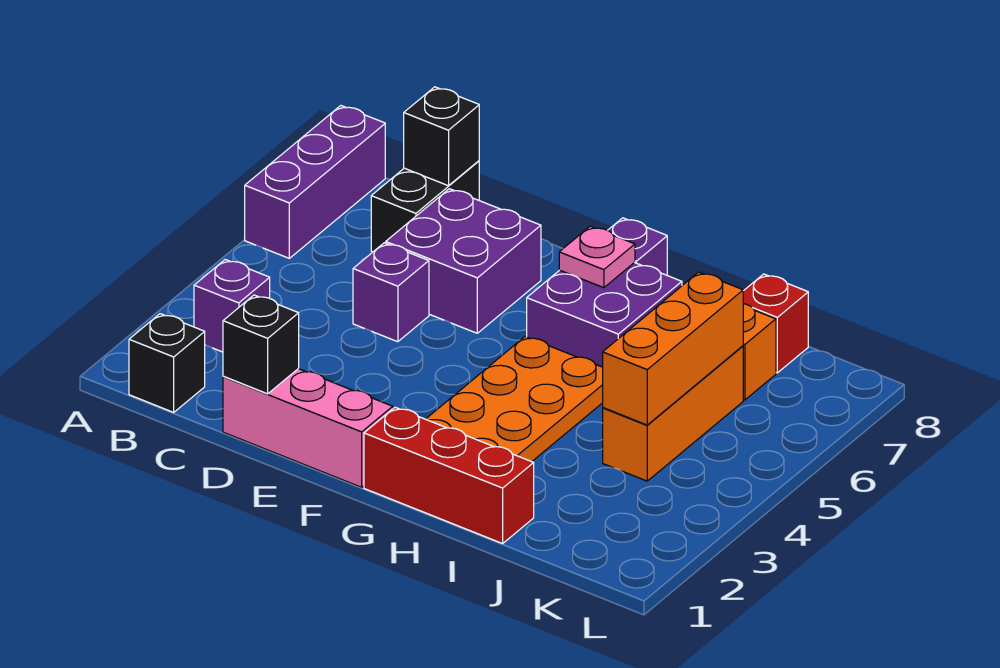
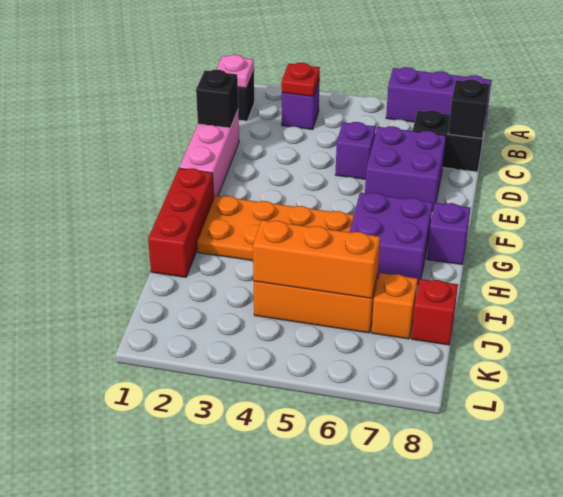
none -> red 1x1 plate [282,63,320,96]
pink 1x1 plate [559,226,635,288] -> pink 1x1 plate moved to [216,55,254,88]

